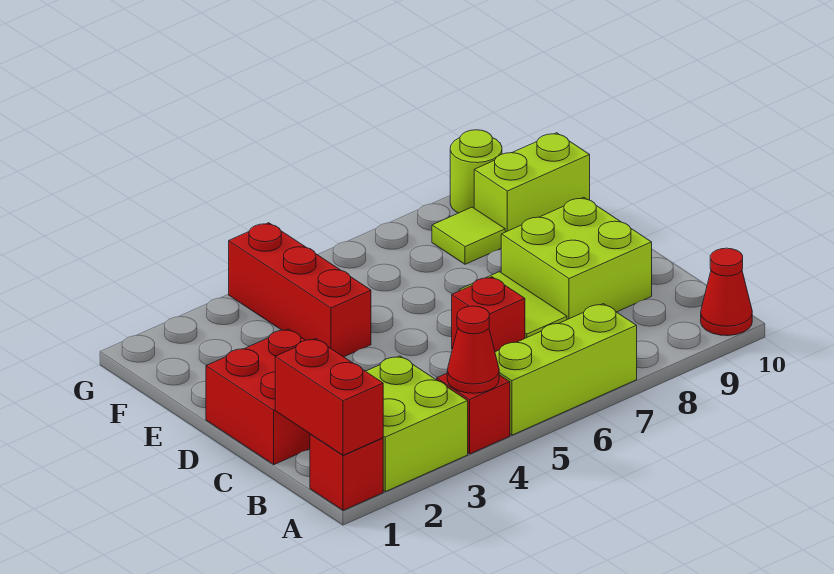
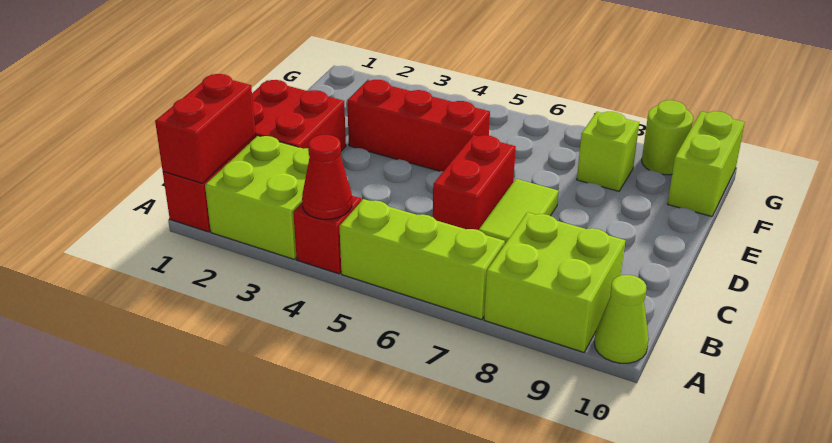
red 1x1 cone [701,248,752,336] -> lime 1x1 cone [594,275,649,363]
red 1x1 brick [452,277,525,352] -> red 1x2 brick [433,135,516,230]
lime 2x2 brick [501,197,652,320] -> lime 2x2 brick moved to [484,212,625,352]
red 1x3 brick [229,223,371,357] -> red 1x3 brick turned to [347,80,490,171]
lime 1x1 tile [432,207,505,264] -> lime 1x1 brick [577,112,639,191]
lime 1x2 brick [474,133,590,232] -> lime 1x2 brick turned to [668,111,745,216]

